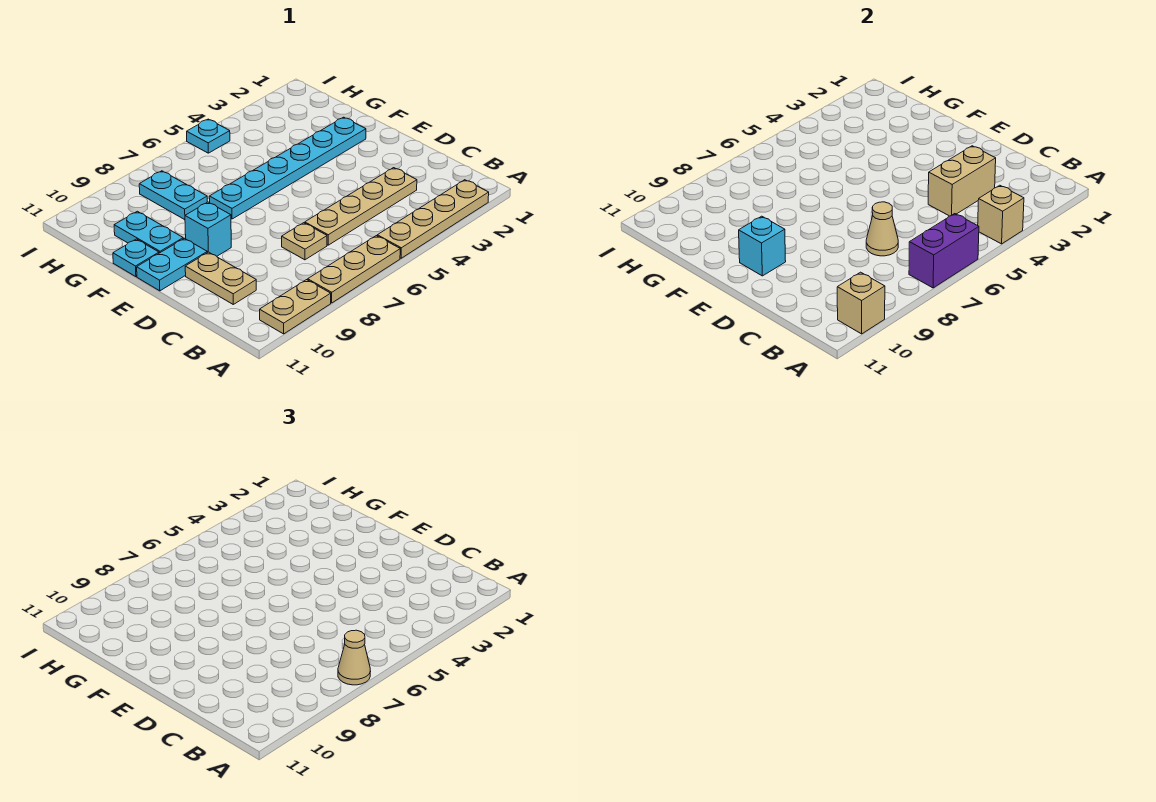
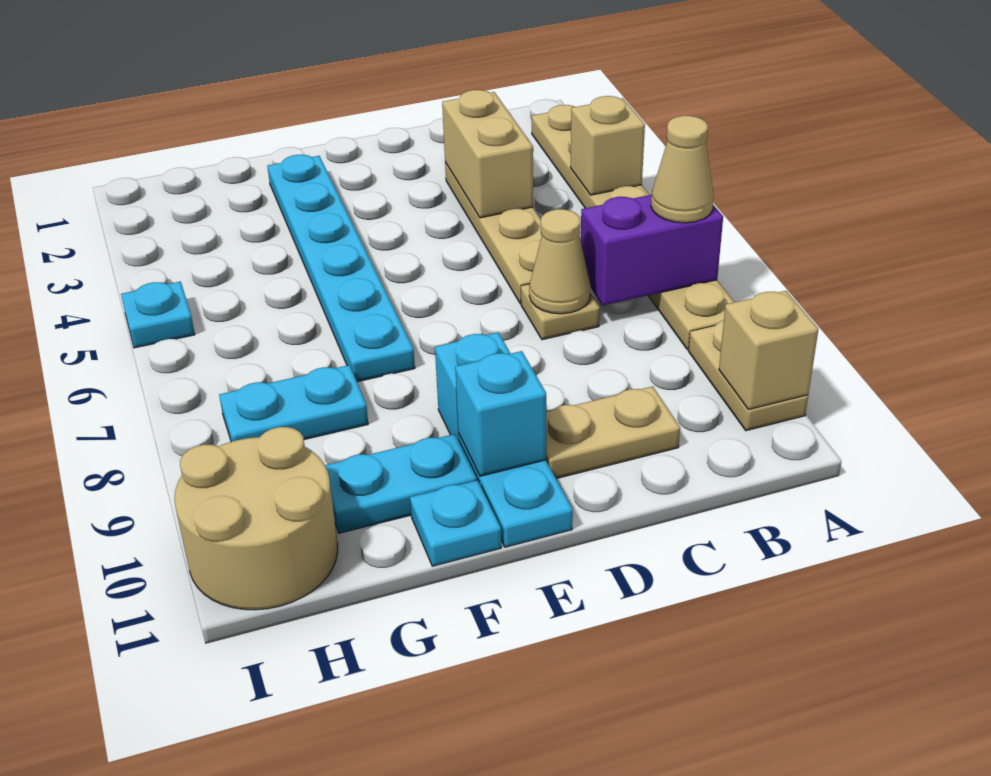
purple 1x2 brick [909,214,979,288] -> purple 1x2 brick turned to [581,195,723,305]
none -> tan 2x2 round brick [174,427,338,610]

